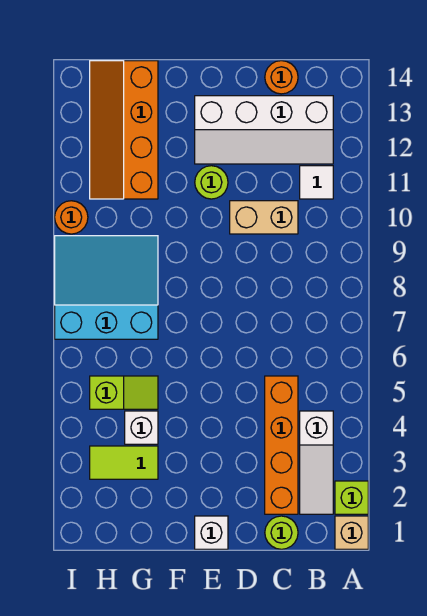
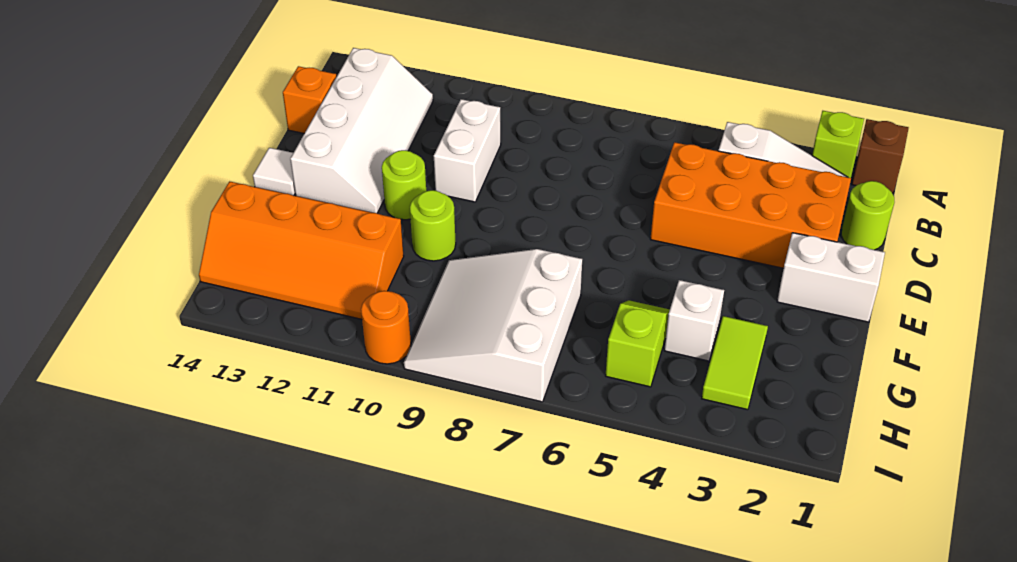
tan 1x1 brick [335,516,368,549] -> brown 1x1 brick [852,119,909,193]
white 1x1 tile [300,166,333,199] -> white 1x1 tile moved to [253,148,295,195]
orange 1x4 brick [265,376,298,514] -> orange 2x4 brick [650,142,851,268]
tan 1x2 brick [230,201,298,234] -> white 1x2 brick [434,99,501,202]
orange 1x1 round brick [265,61,298,94] -> orange 1x1 brick [283,66,336,133]
white 1x1 brick [195,516,228,549] -> white 1x2 brick [777,233,885,322]
none -> lime 1x1 round brick [410,190,456,261]
cyan 3x3 slope [55,236,158,339] -> white 3x3 slope [404,249,582,402]

